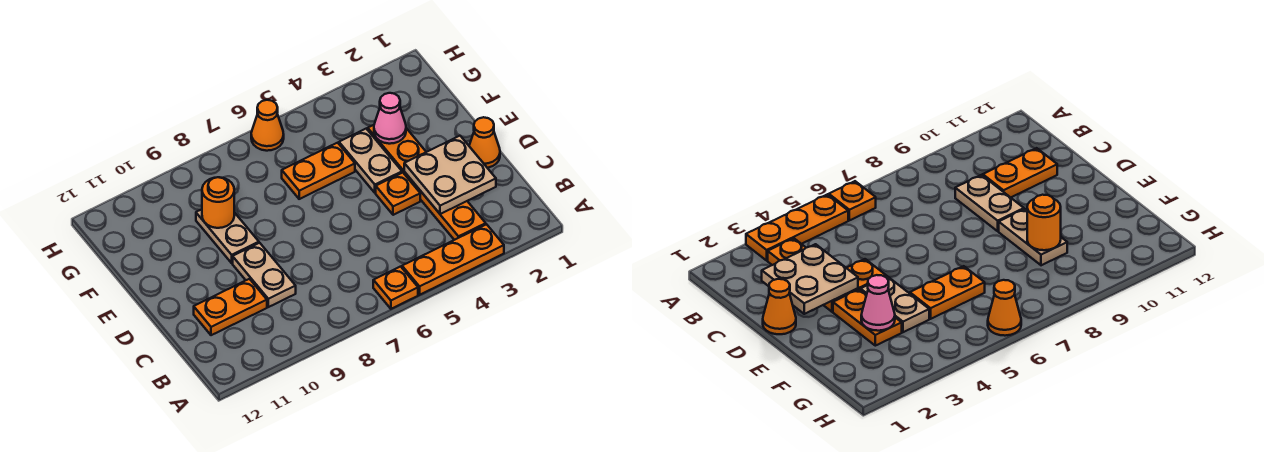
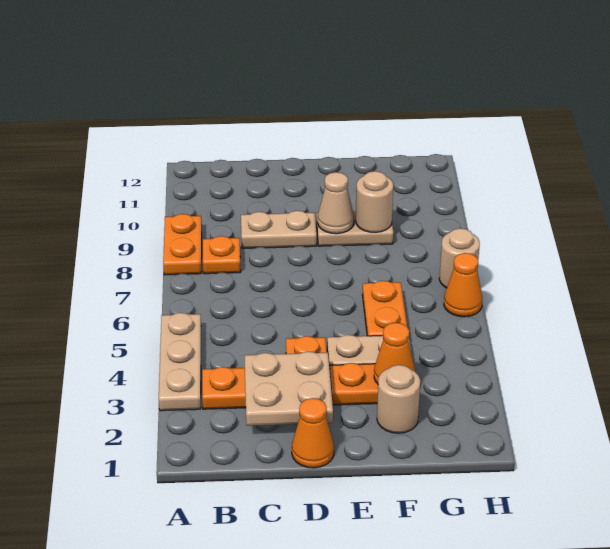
orange 1x3 plate [402,224,504,295] -> tan 1x3 plate [159,313,201,411]
orange 1x1 plate [373,267,418,309] -> orange 1x1 plate moved to [203,236,241,274]
orange 1x2 plate [194,279,267,335] -> orange 1x2 plate moved to [163,214,202,275]
none -> tan 1x1 cone [318,172,354,234]
none -> tan 1x1 round brick [377,365,420,433]
pink 1x1 cone [374,93,406,144] -> orange 1x1 cone [374,323,415,384]
orange 1x1 round brick [202,177,234,228] -> tan 1x1 round brick [356,171,393,232]
none -> tan 1x1 round brick [439,228,480,288]

